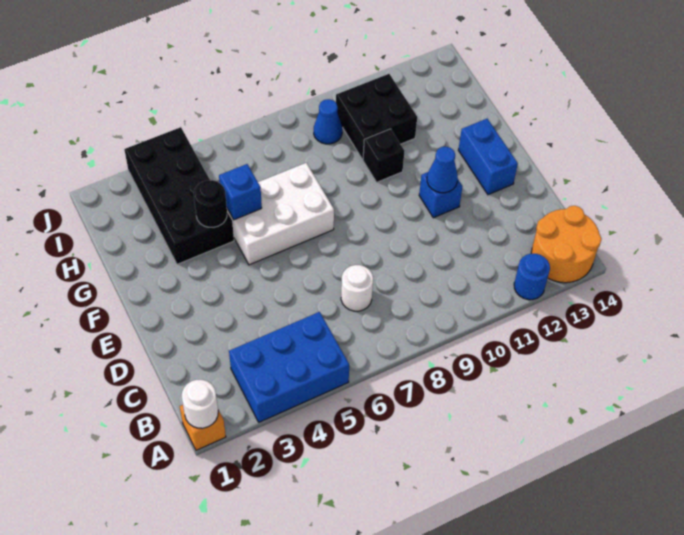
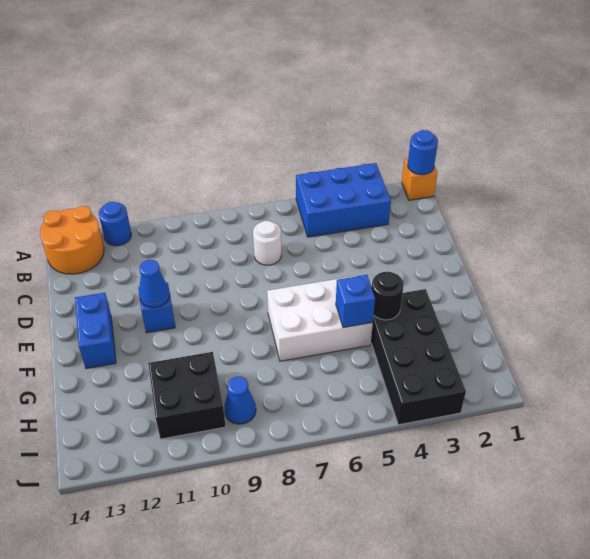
white 1x1 round brick [182,380,218,428] -> blue 1x1 round brick [408,130,438,175]
black 1x1 brick [363,129,404,182] -> none

